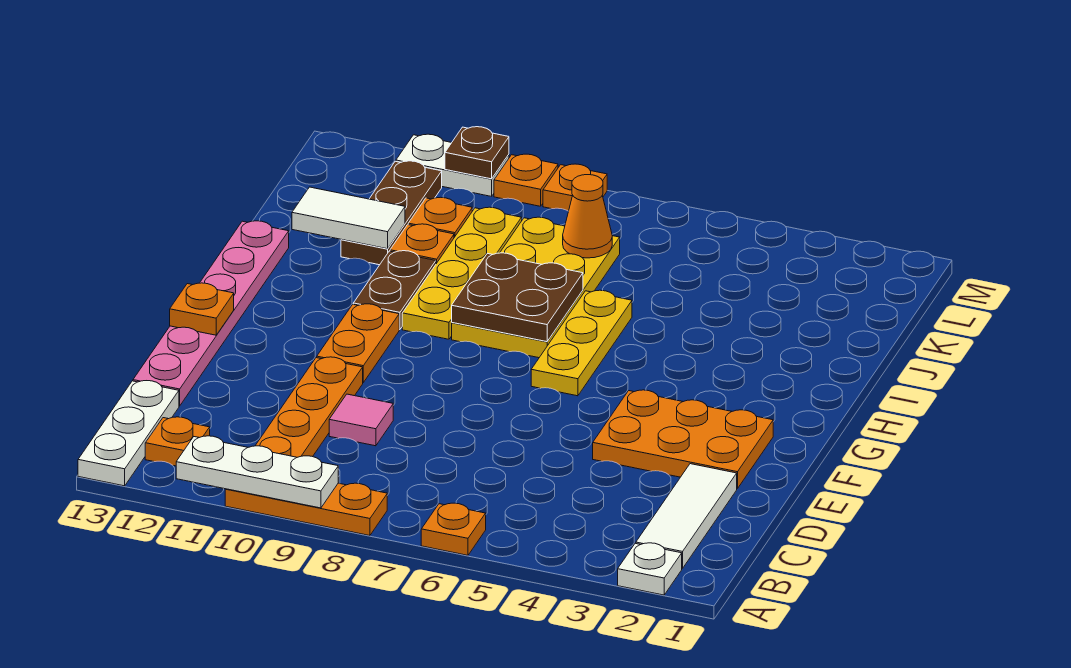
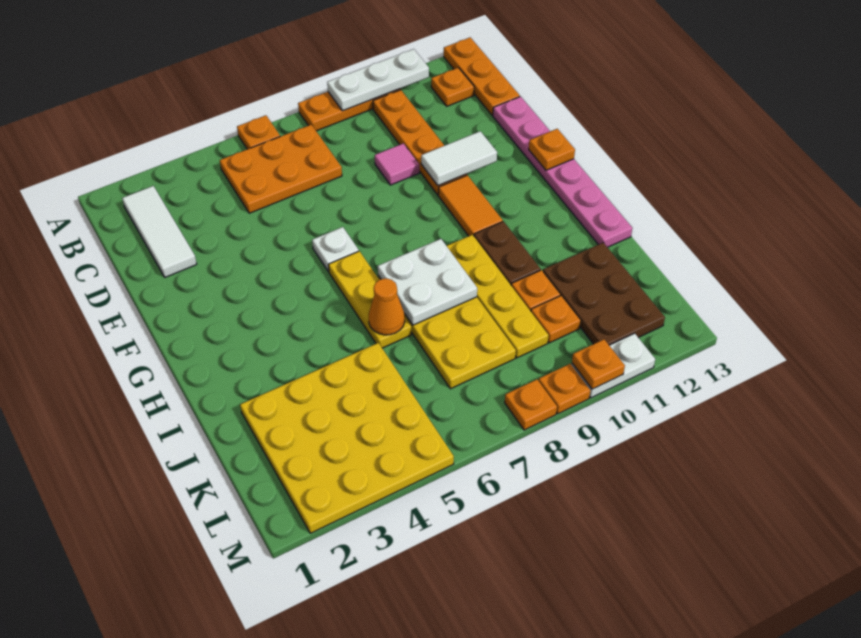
white 1x1 plate [618,543,682,595] -> white 1x1 plate moved to [312,227,359,272]
white 1x3 plate [78,381,179,486] -> orange 1x3 plate [444,37,520,116]
orange 2x3 plate [593,390,773,489] -> orange 2x3 plate moved to [220,125,342,213]
orange 1x2 plate [317,304,399,382] -> orange 1x2 tile [438,175,503,236]
brown 2x2 plate [452,253,583,342] -> white 2x2 plate [378,239,477,325]
none -> yellow 4x4 plate [240,343,454,533]
brown 1x3 plate [341,161,442,265] -> brown 2x3 plate [543,243,665,345]
white 1x2 tile [292,187,405,249] -> white 1x2 tile moved to [421,131,497,186]
orange 1x1 cone [563,174,612,258] -> orange 1x1 cone moved to [369,278,405,335]
brown 1x1 plate [445,127,509,179] -> orange 1x1 plate [572,340,625,389]

